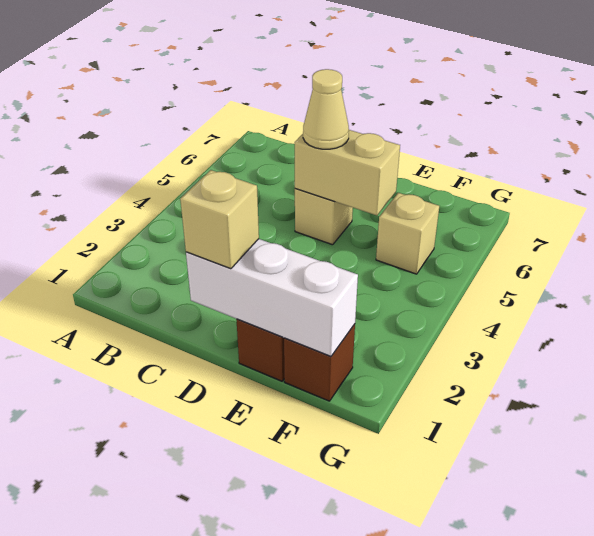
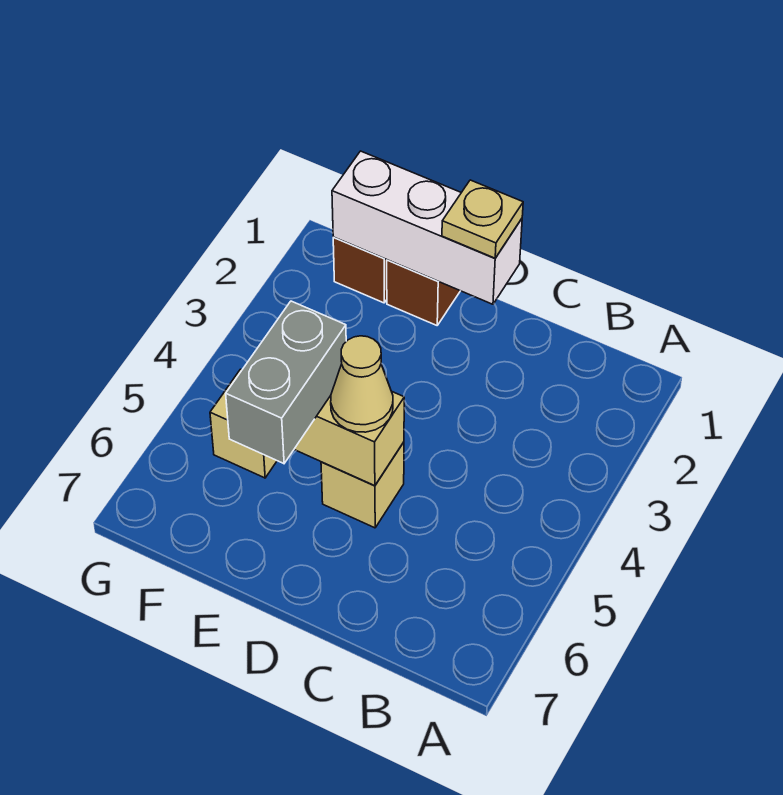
tan 1x1 brick [180,170,259,269] -> tan 1x1 plate [442,180,523,258]
none -> grey 1x2 brick [226,301,346,464]

